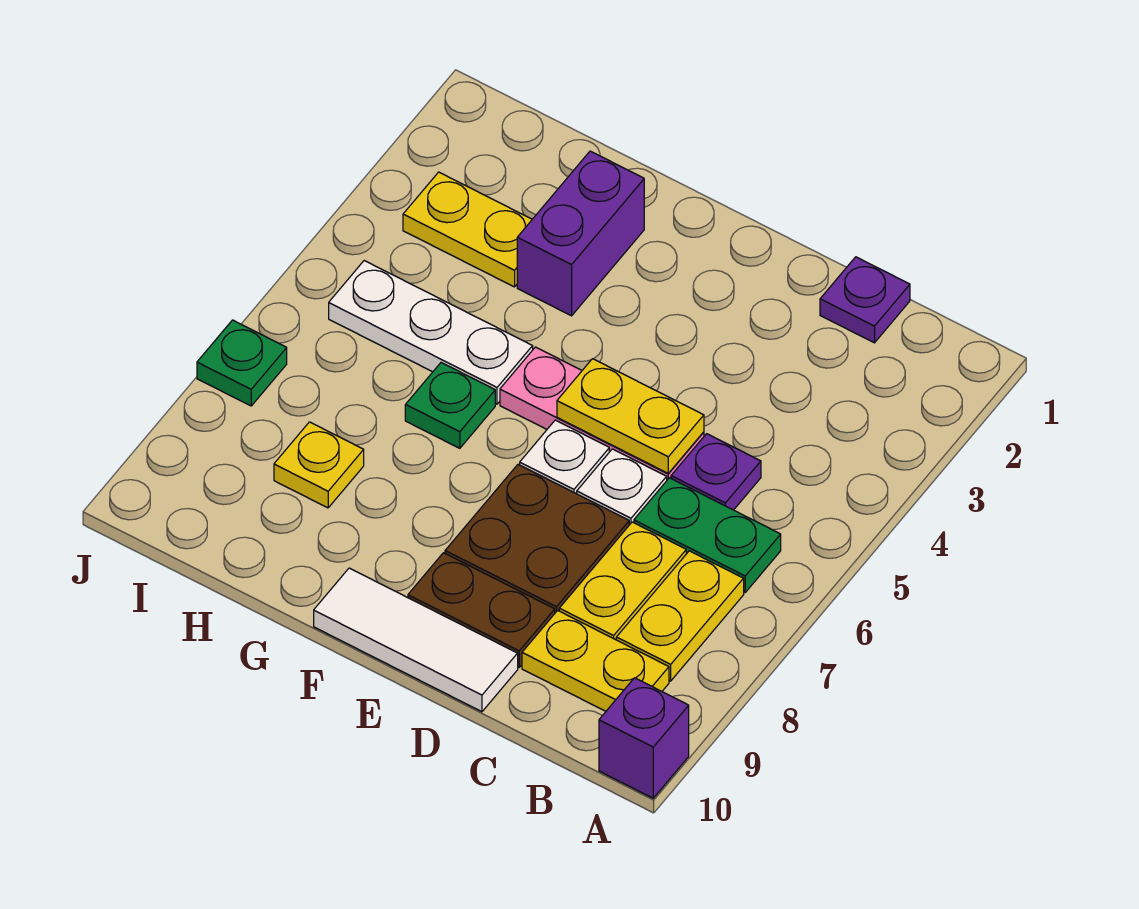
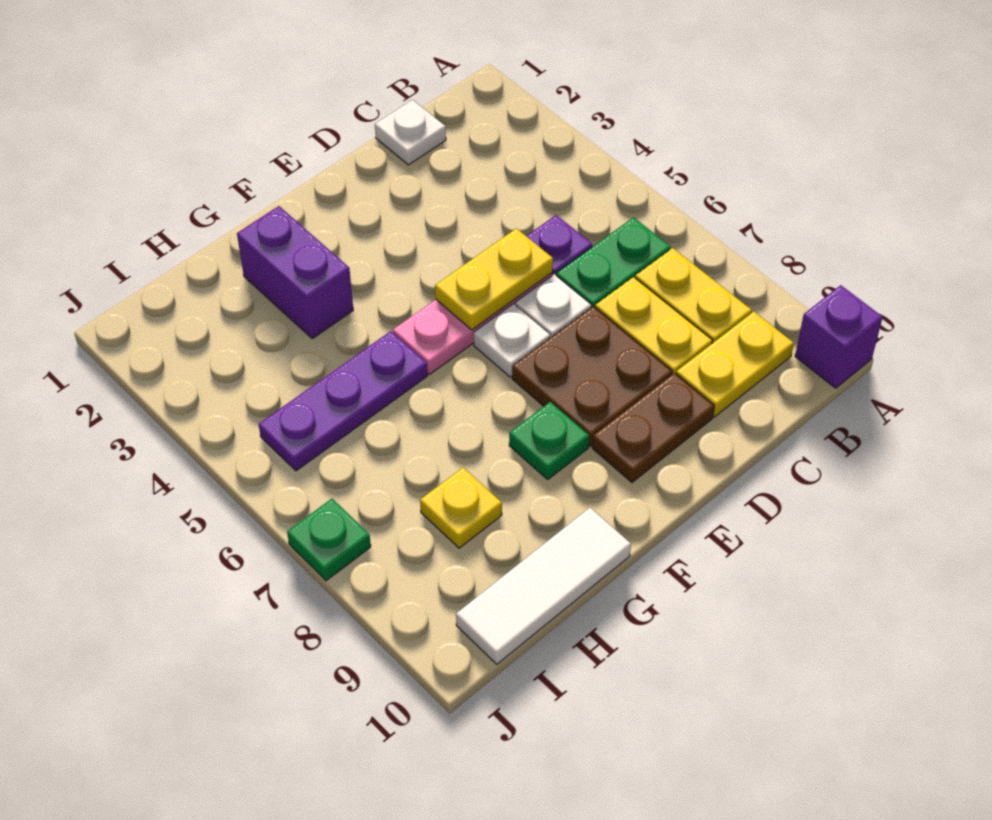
purple 1x1 plate [820,257,910,343] -> white 1x1 plate [375,100,446,165]
white 1x3 tile [314,568,518,712] -> white 1x3 tile moved to [456,508,631,664]
white 1x3 plate [329,261,533,404] -> purple 1x3 plate [259,331,427,471]
green 1x1 plate [405,363,495,448] -> green 1x1 plate moved to [509,402,589,479]
yellow 1x2 plate [403,172,532,287] -> none

